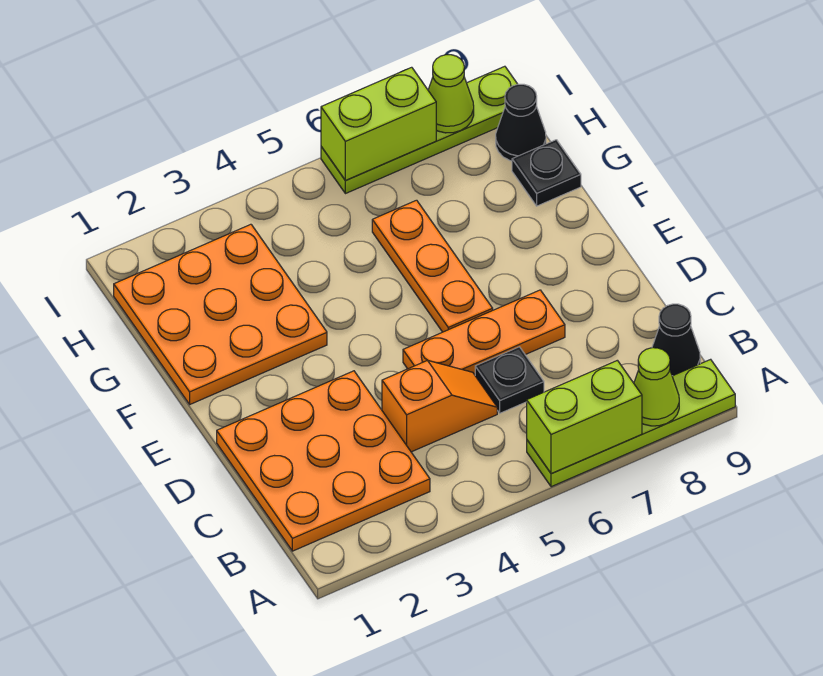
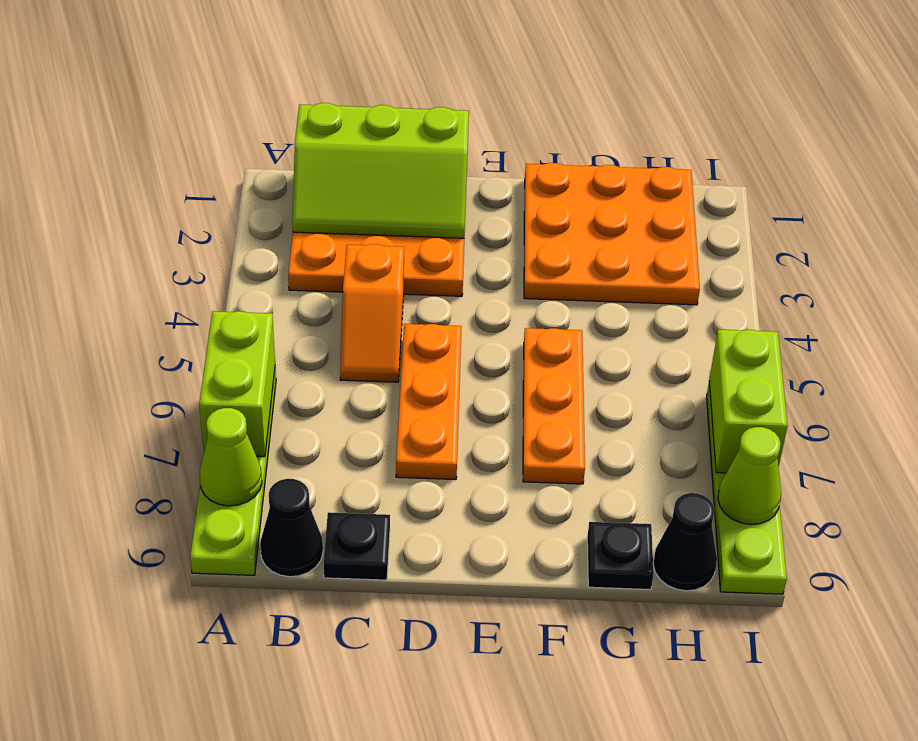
none -> lime 2x3 slope [292,103,469,238]
black 1x1 plate [475,347,544,413] -> black 1x1 plate moved to [324,512,390,580]
orange 1x3 plate [372,200,493,332] -> orange 1x3 plate turned to [523,328,585,484]

